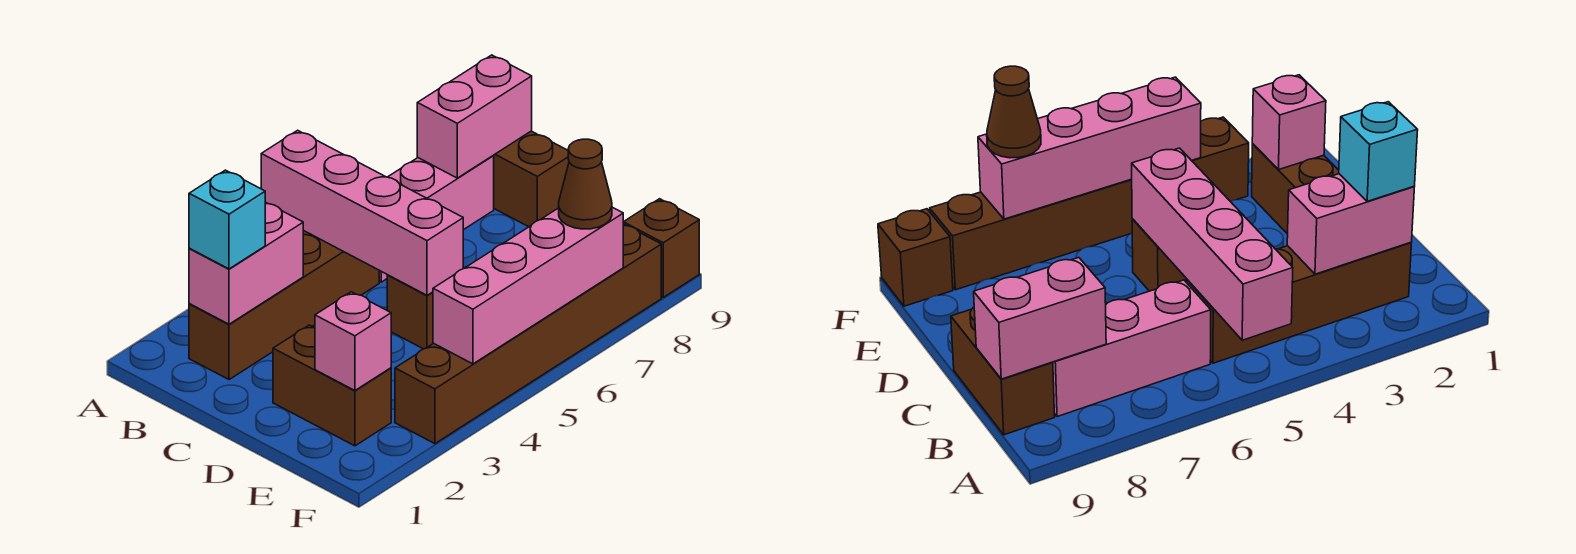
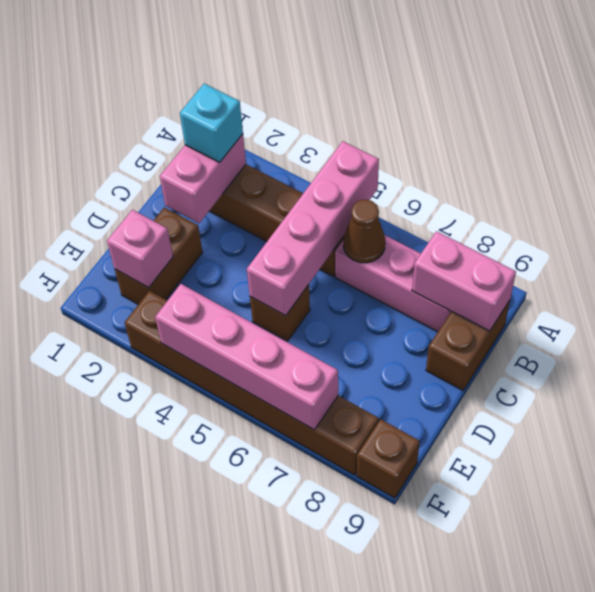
pink 1x2 brick [189,202,303,324] -> pink 1x2 brick turned to [160,134,246,223]
brown 1x1 cone [559,139,612,229] -> brown 1x1 cone moved to [343,199,385,263]

